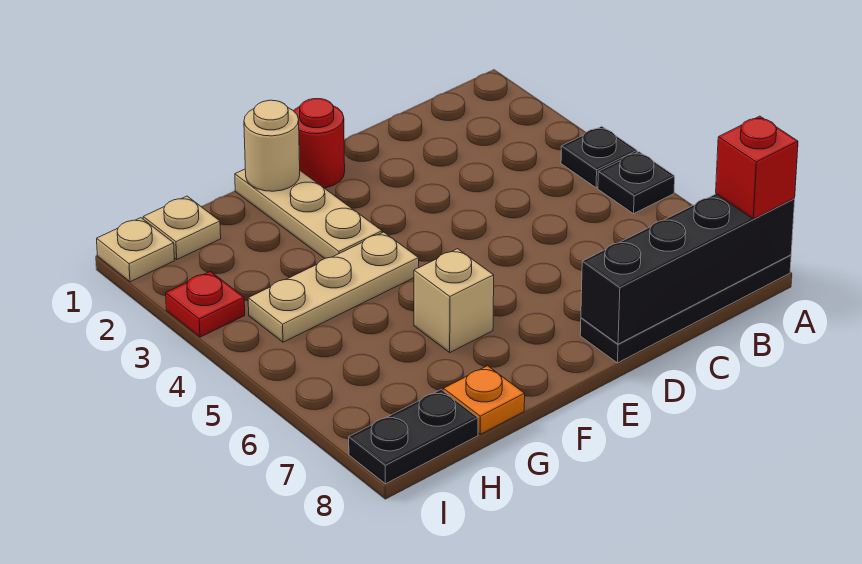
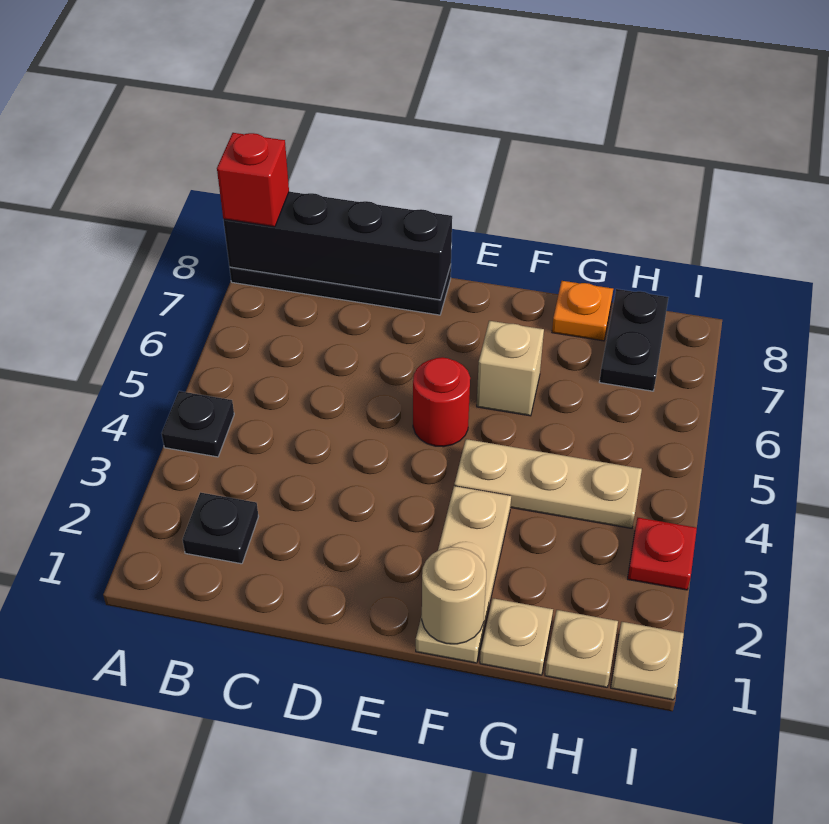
black 1x1 plate [598,152,675,214] -> black 1x1 plate moved to [183,492,258,564]
red 1x1 round brick [294,99,345,188] -> red 1x1 round brick moved to [413,357,470,447]
none -> tan 1x1 plate [480,598,553,675]
black 1x2 plate [349,390,478,484] -> black 1x2 plate turned to [599,289,669,391]

